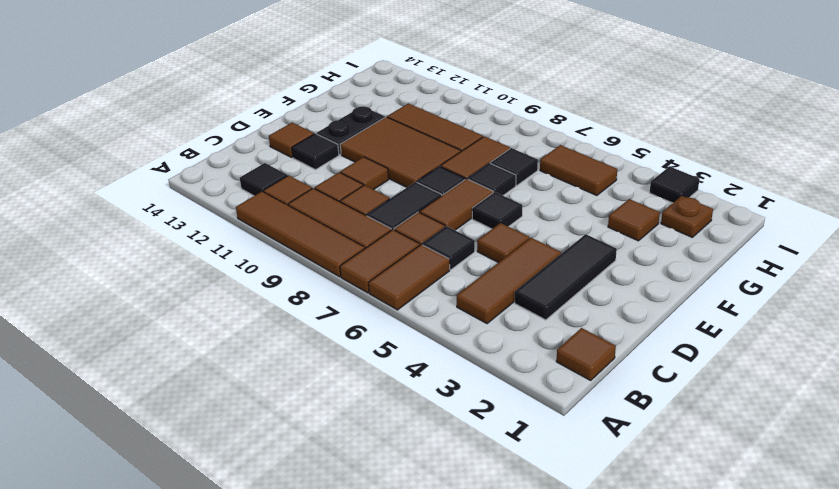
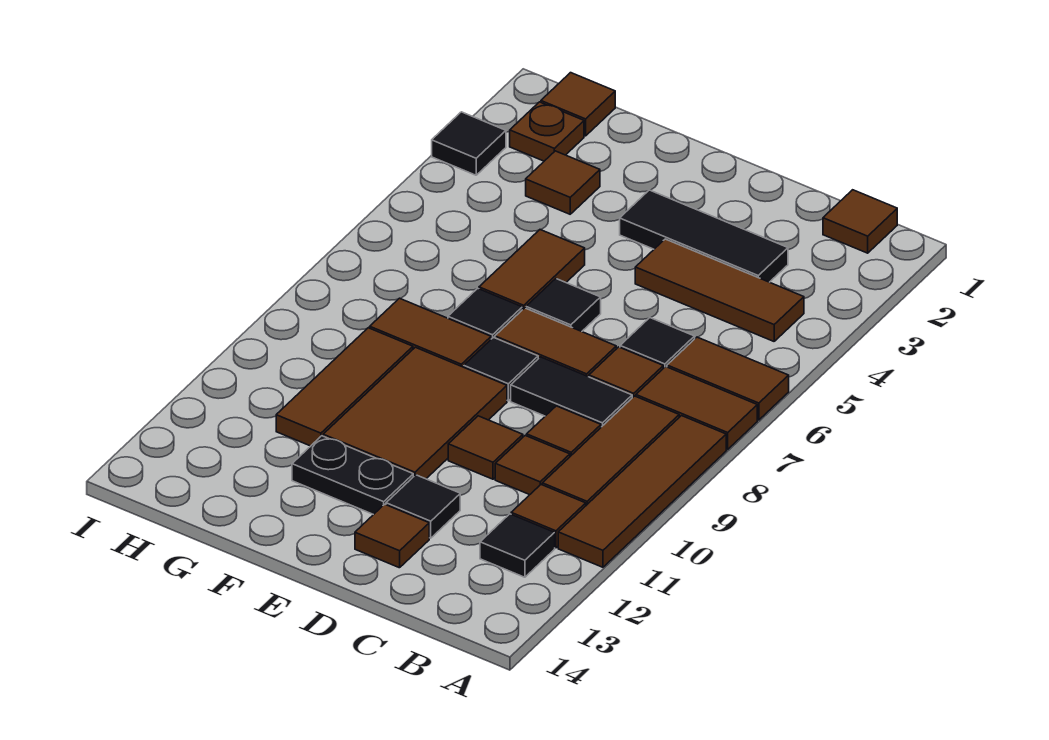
brown 1x1 tile [477,223,529,263] -> brown 1x1 tile moved to [541,73,615,136]
black 1x1 tile [490,148,538,186] -> none
brown 1x2 tile [540,145,617,196] -> brown 1x2 tile moved to [479,230,585,310]

